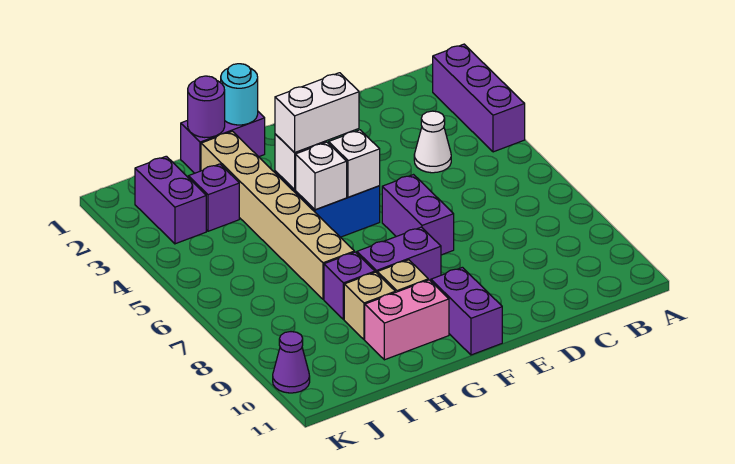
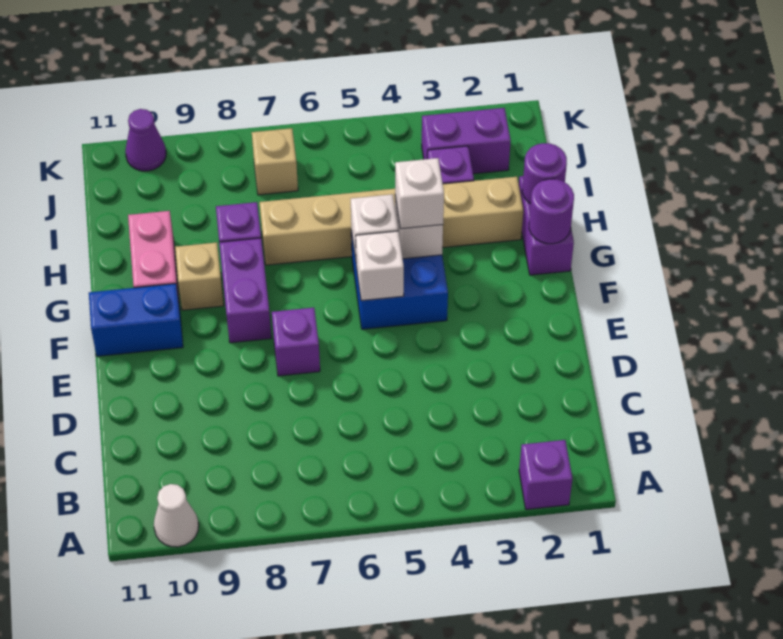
purple 1x3 brick [433,44,525,152] -> purple 1x1 brick [519,440,572,510]
white 1x1 cone [414,111,451,173] -> white 1x1 cone moved to [154,484,199,547]
purple 1x2 brick [382,175,454,255] -> purple 1x1 brick [272,308,320,376]
white 1x2 brick [275,73,359,153] -> white 1x1 brick [395,158,444,229]
purple 1x2 brick [431,267,502,355] -> blue 1x2 brick [89,284,183,356]
cyan 1x1 round brick [221,64,258,125] -> purple 1x1 round brick [529,179,574,244]
tan 1x1 brick [344,272,395,340] -> tan 1x1 brick moved to [252,128,298,195]

